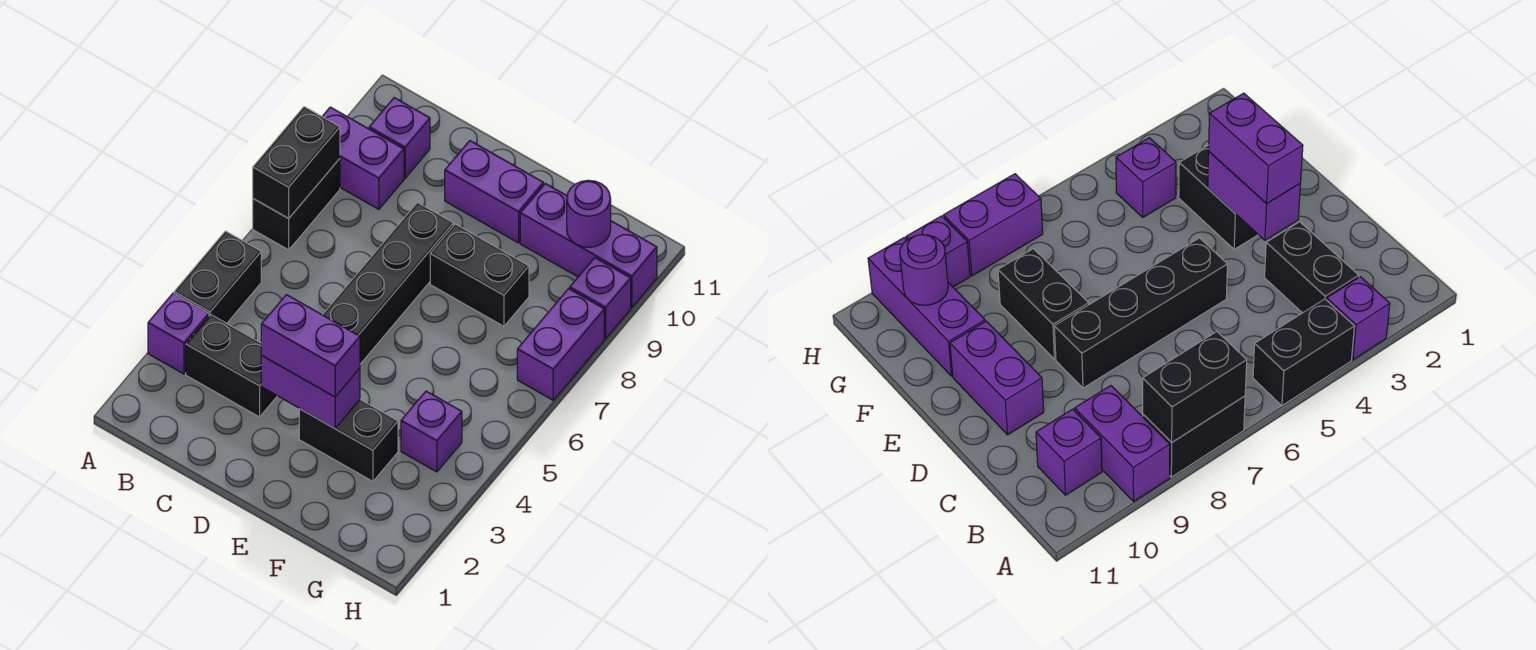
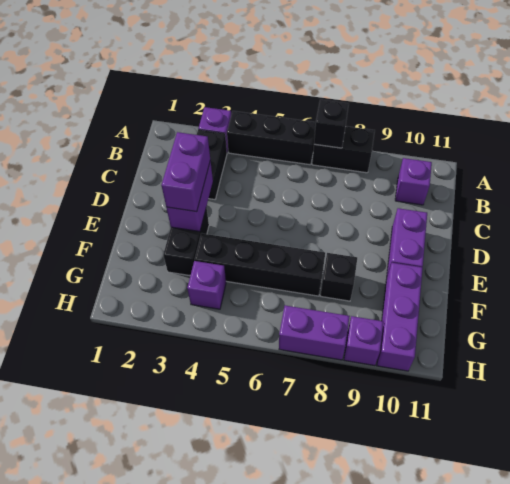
black 1x2 brick [174,231,261,323] -> black 1x3 brick [227,111,316,165]
black 1x2 brick [253,107,340,218] -> black 1x1 brick [314,100,349,148]
purple 1x2 brick [322,107,404,209] -> none
black 1x4 brick [323,203,453,364] -> black 1x4 brick moved to [195,233,325,296]
black 1x2 brick [430,224,529,326] -> black 1x1 brick [321,253,357,301]
purple 1x1 round brick [567,180,611,247] -> none

